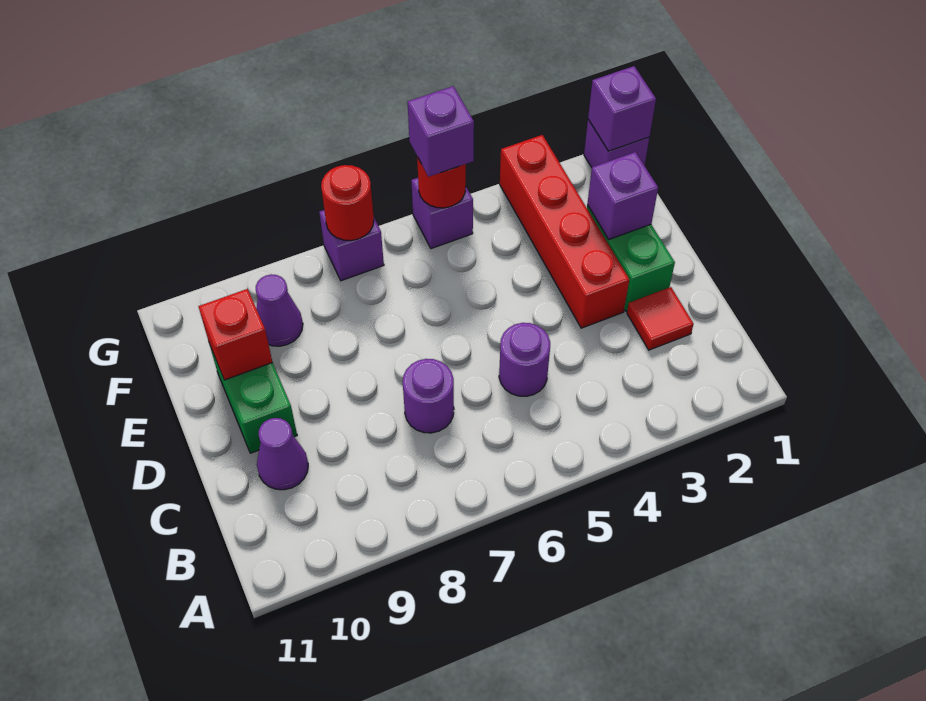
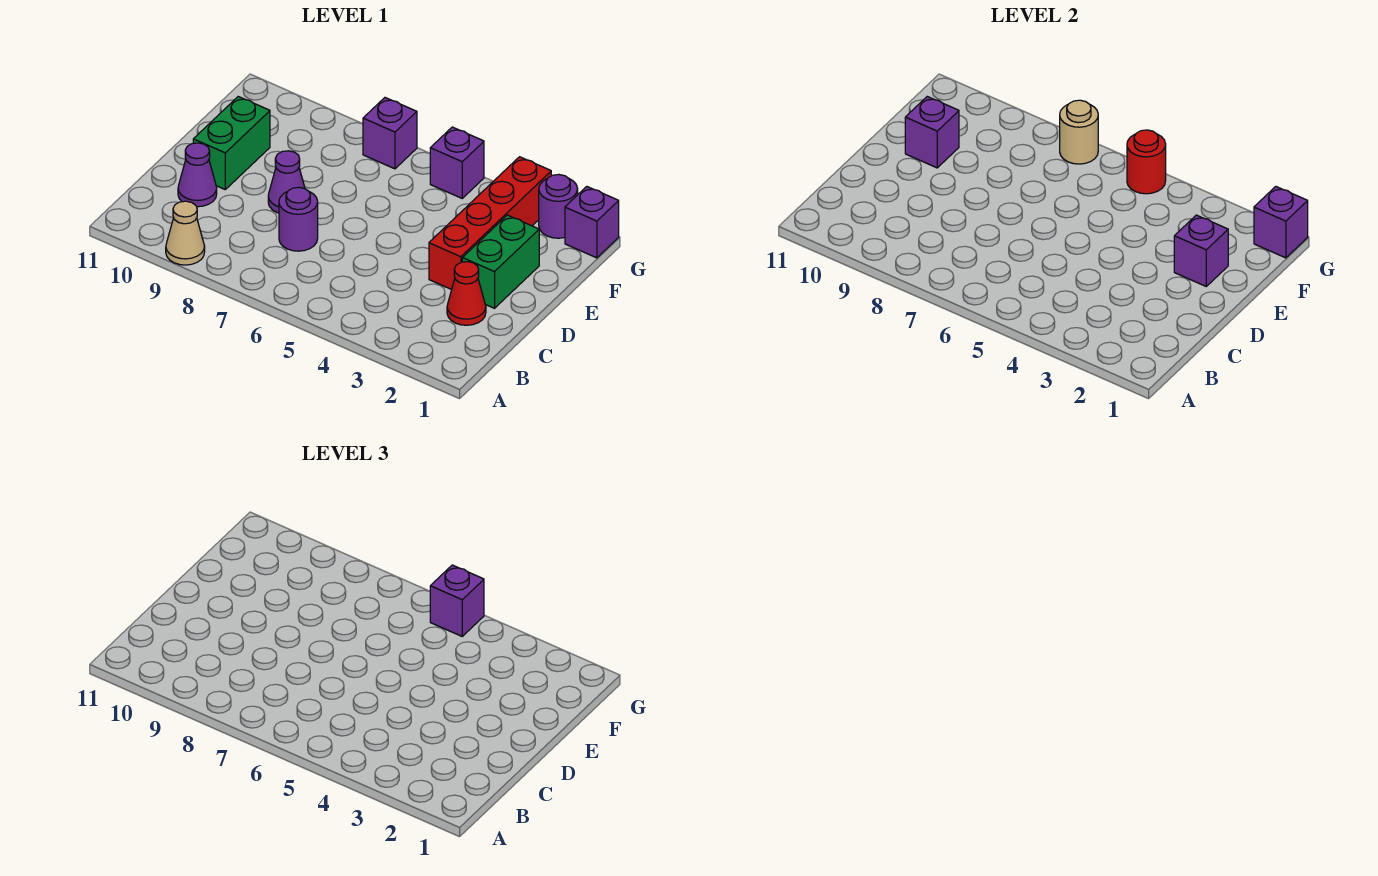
none -> tan 1x1 cone [166,201,205,265]
red 1x1 tile [627,287,694,350] -> red 1x1 cone [447,262,486,325]
purple 1x1 round brick [499,323,550,396] -> purple 1x1 round brick moved to [539,175,578,238]
red 1x1 brick [198,289,273,380] -> purple 1x1 brick [905,97,959,168]
purple 1x1 cone [256,274,303,346] -> purple 1x1 cone moved to [268,151,305,213]
red 1x1 round brick [321,165,374,241] -> tan 1x1 round brick [1060,100,1098,164]

